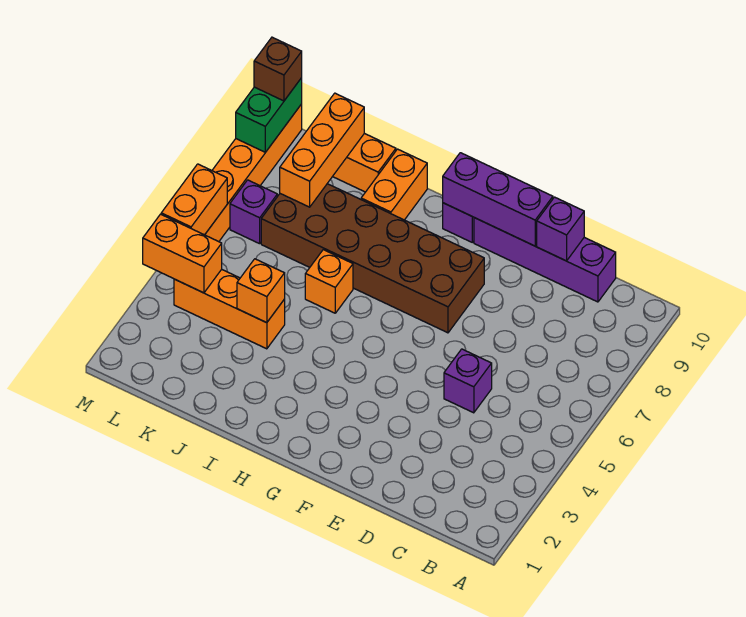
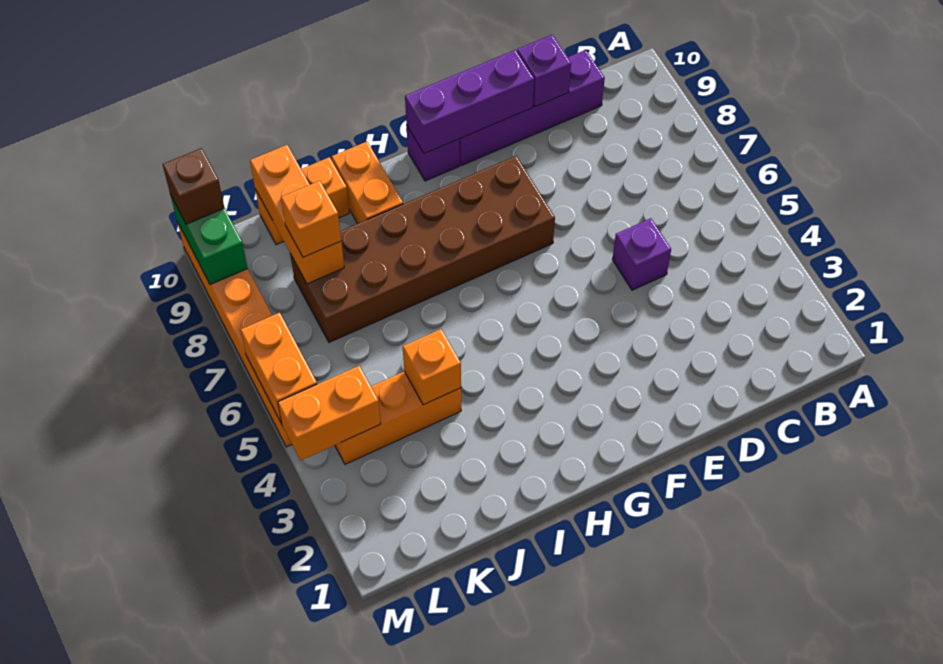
orange 1x1 brick [305,250,353,313] -> orange 1x1 brick moved to [281,181,341,257]
purple 1x1 brick [230,180,277,244] -> none

